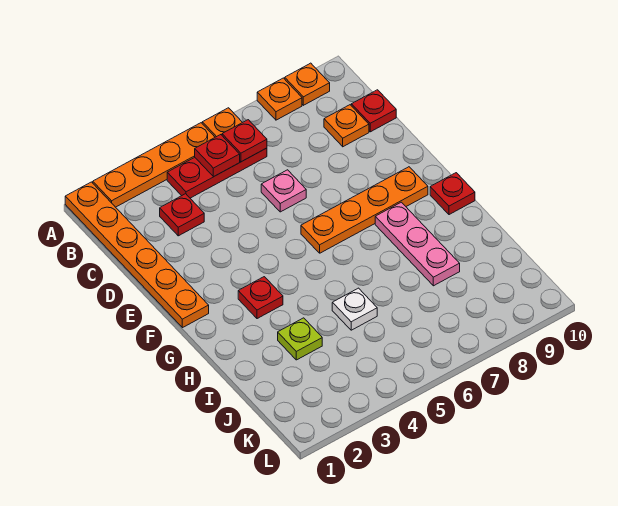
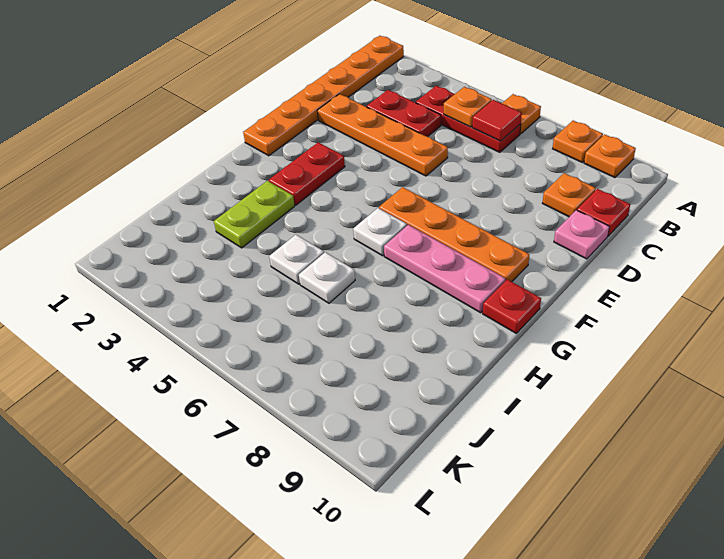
orange 1x4 plate [93,123,215,207] -> orange 1x4 plate moved to [317,94,448,176]
red 1x1 plate [195,135,240,177] -> orange 1x1 plate [444,87,492,127]
red 1x1 plate [222,120,267,162] -> red 1x1 tile [472,100,522,141]
red 1x1 plate [160,194,204,236] -> red 1x2 plate [367,90,441,137]
pink 1x1 plate [261,170,306,212] -> pink 1x1 plate moved to [554,210,609,259]
red 1x1 plate [238,277,283,319] -> red 1x2 plate [269,142,345,205]
none -> white 1x1 plate [353,208,407,256]
pink 1x3 plate [375,202,460,286] -> pink 1x3 plate turned to [384,225,505,313]
lime 1x1 plate [278,318,322,360] -> lime 1x2 plate [214,181,295,248]
none -> white 1x1 plate [299,252,355,303]

